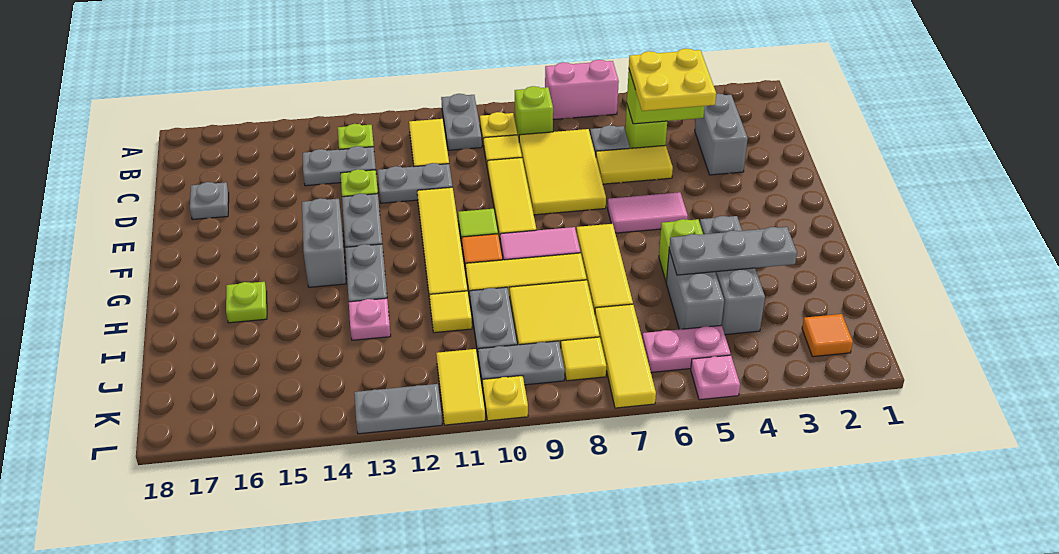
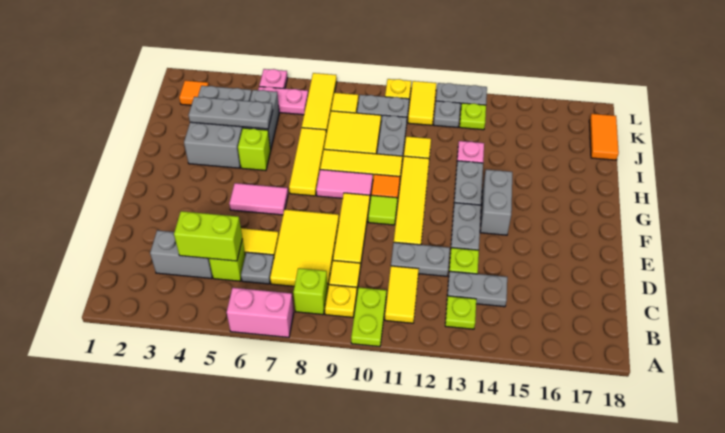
grey 1x2 plate [441,94,482,150] -> lime 1x2 plate [351,288,386,347]
grey 1x2 brick [695,94,748,175] -> grey 1x2 brick turned to [150,230,213,279]
yellow 2x2 plate [629,49,716,111] -> none
grey 1x1 plate [190,182,229,220] -> grey 1x1 plate moved to [434,101,460,127]
grey 1x3 brick [700,216,765,335] -> grey 2x3 brick [184,86,252,168]
lime 1x1 plate [226,282,267,323] -> lime 1x1 plate moved to [460,103,486,130]
none -> orange 1x2 tile [589,114,619,160]

